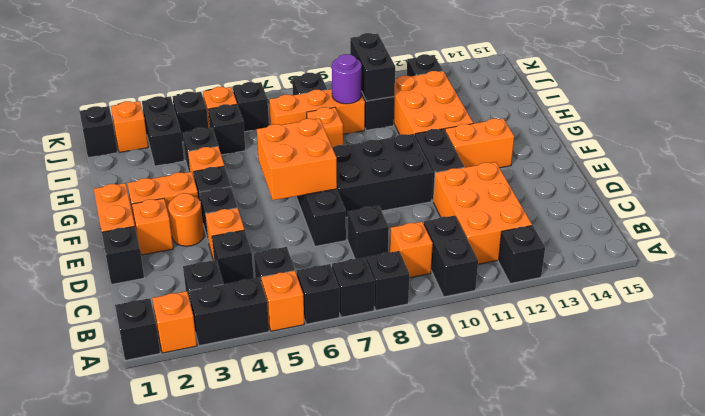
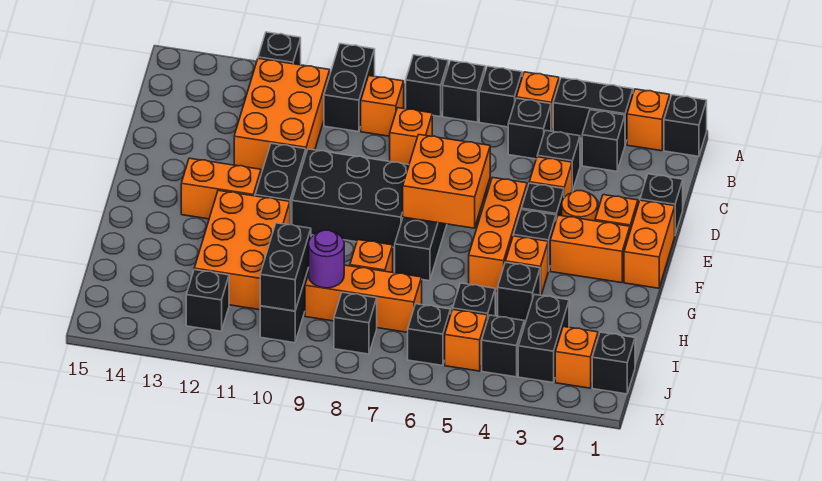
black 1x1 brick [348,206,389,261] -> orange 1x1 brick [390,108,432,165]
none -> orange 1x3 brick [469,177,527,291]

